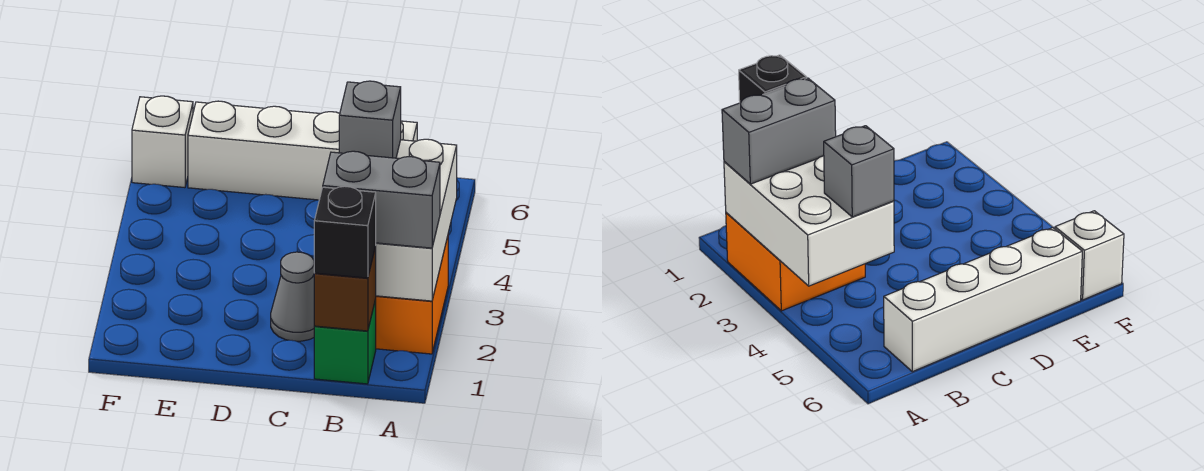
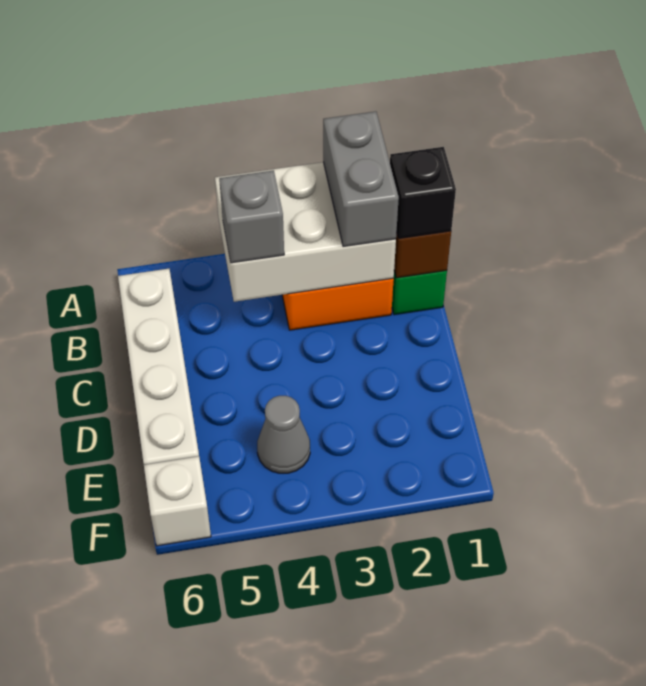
grey 1x1 cone [271,252,315,341] -> grey 1x1 cone moved to [257,396,310,473]

